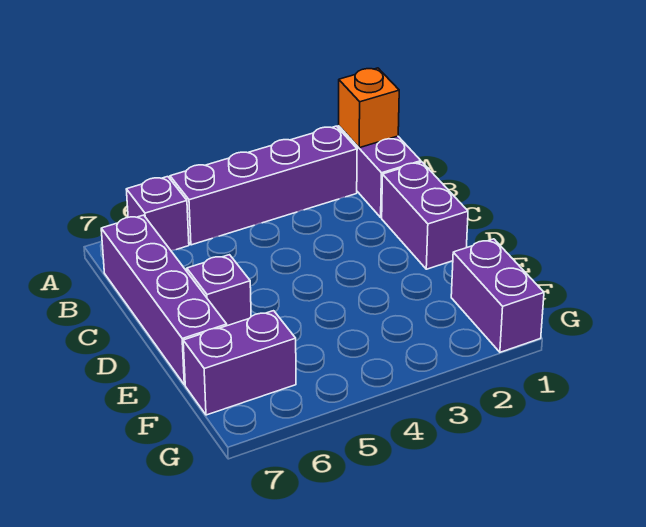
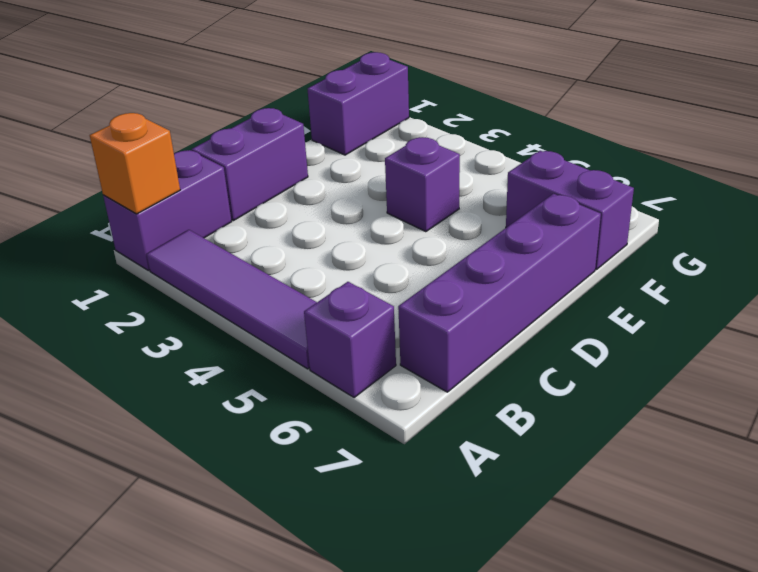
purple 1x4 brick [170,126,357,245] -> purple 1x4 tile [147,230,317,369]
purple 1x1 brick [187,255,251,326] -> purple 1x1 brick moved to [385,137,460,232]

